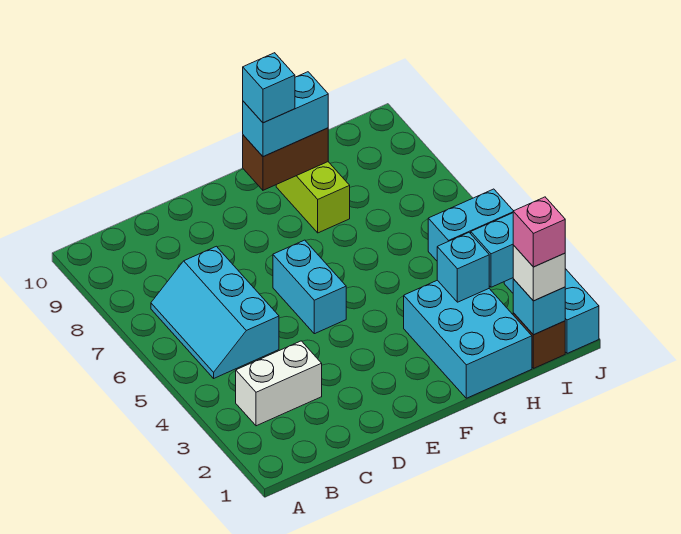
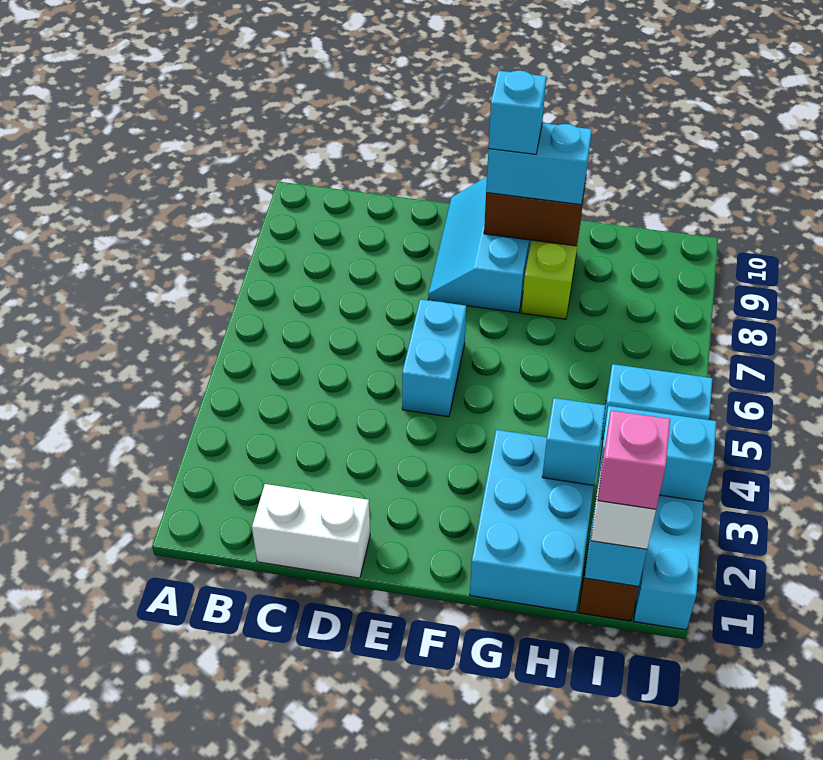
white 1x2 brick [236,341,322,426] -> white 1x2 brick moved to [252,484,370,578]
cyan 2x3 slope [151,246,279,378] -> cyan 2x3 slope moved to [428,177,531,313]

